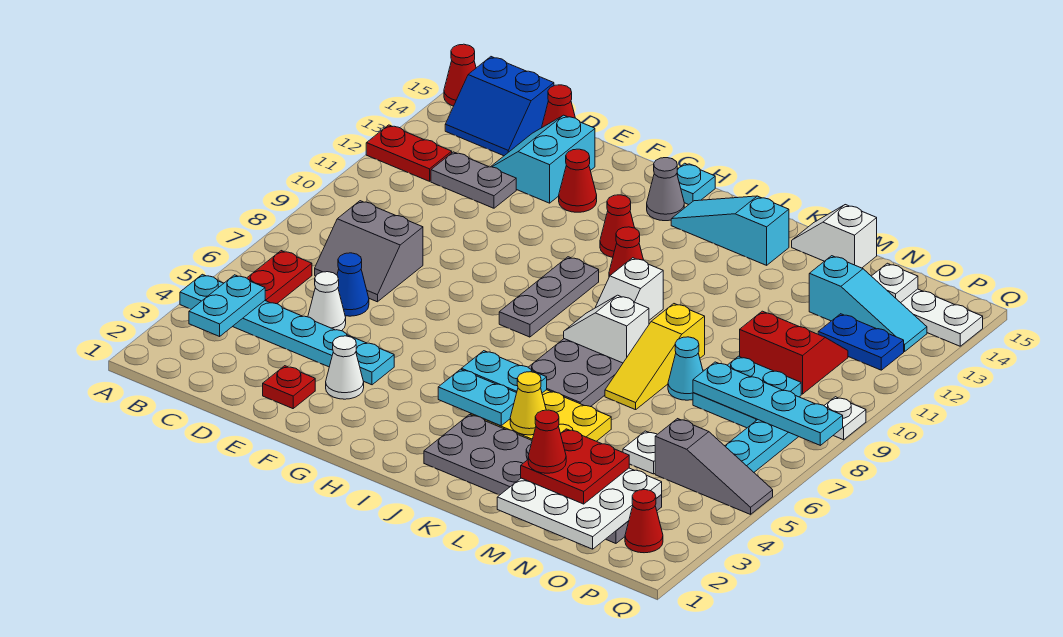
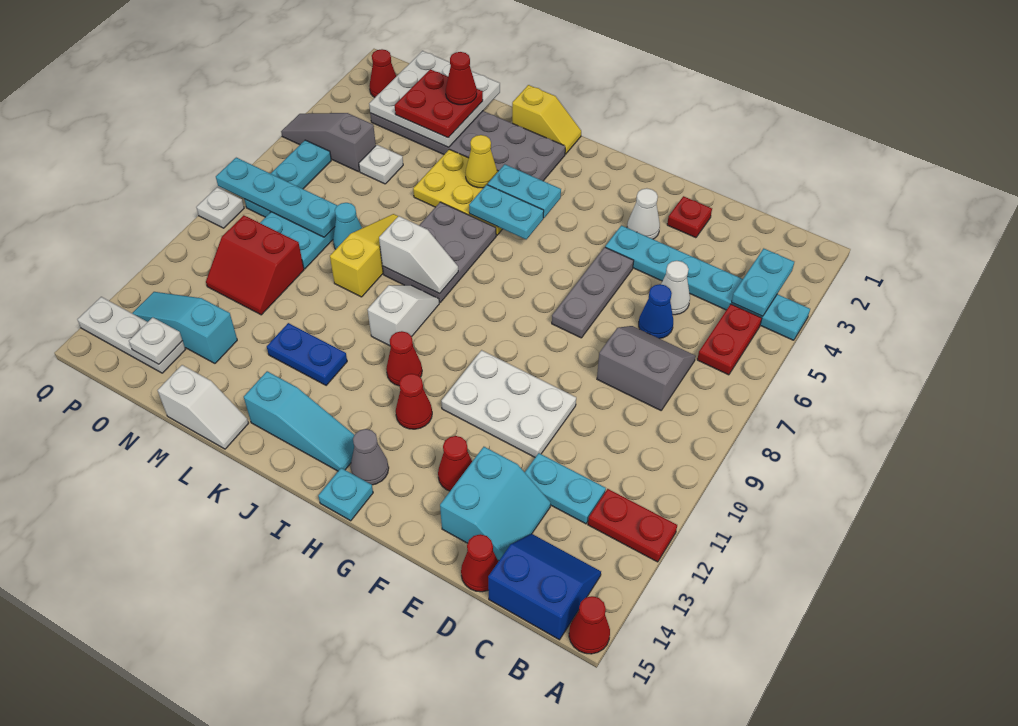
grey 1x2 plate [431,152,516,208] -> cyan 1x2 plate [525,453,606,524]
none -> white 2x3 plate [441,350,576,457]
grey 1x3 plate [499,257,599,337] -> grey 1x3 plate moved to [552,247,634,338]
none -> yellow 1x2 slope [512,85,581,154]
blue 1x2 plate [818,314,904,370] -> blue 1x2 plate moved to [267,323,347,385]

